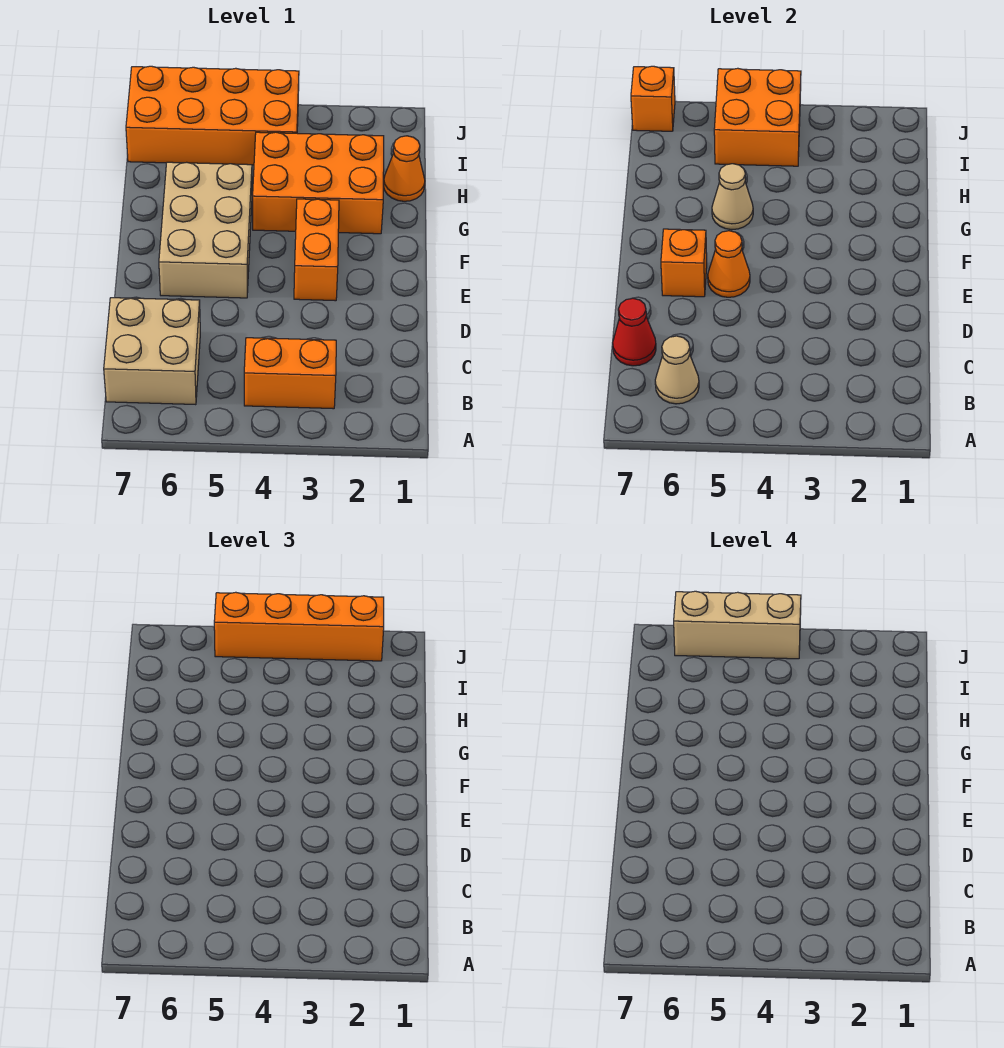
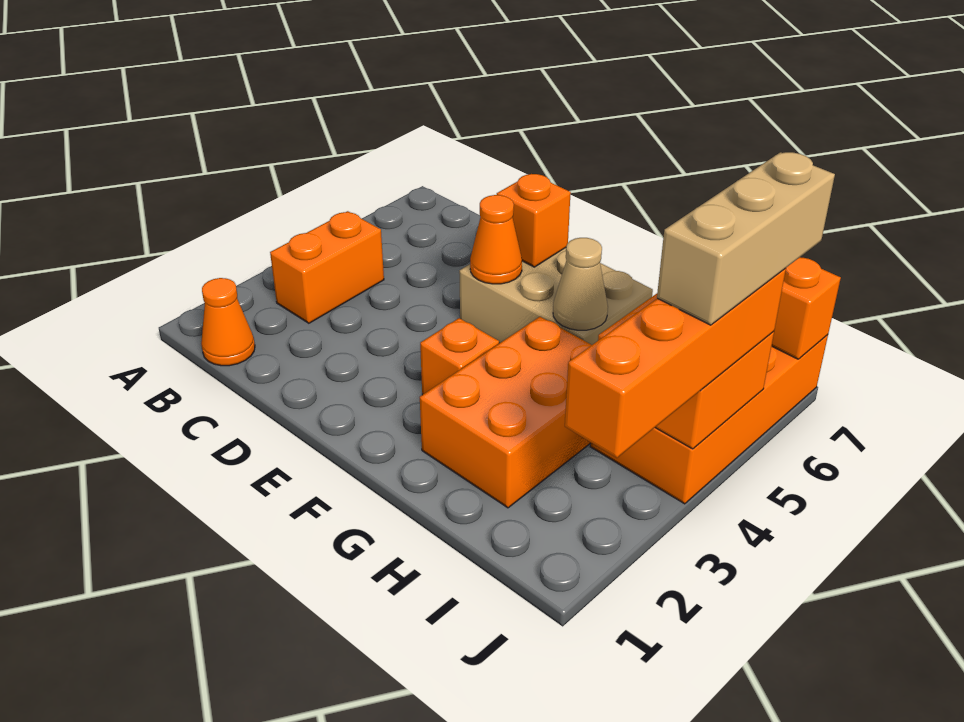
tan 2x2 brick [104,298,200,405] -> none
tan 1x1 cone [655,336,699,404] -> none
red 1x1 cone [613,298,656,366] -> none
orange 1x2 brick [294,199,339,301] -> orange 1x1 brick [420,318,499,395]
orange 1x1 cone [384,136,425,201] -> orange 1x1 cone moved to [201,278,255,366]

